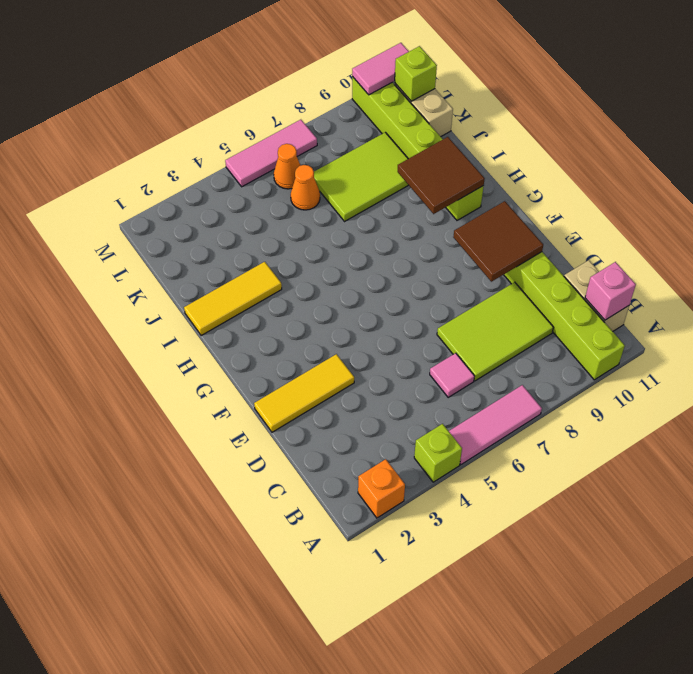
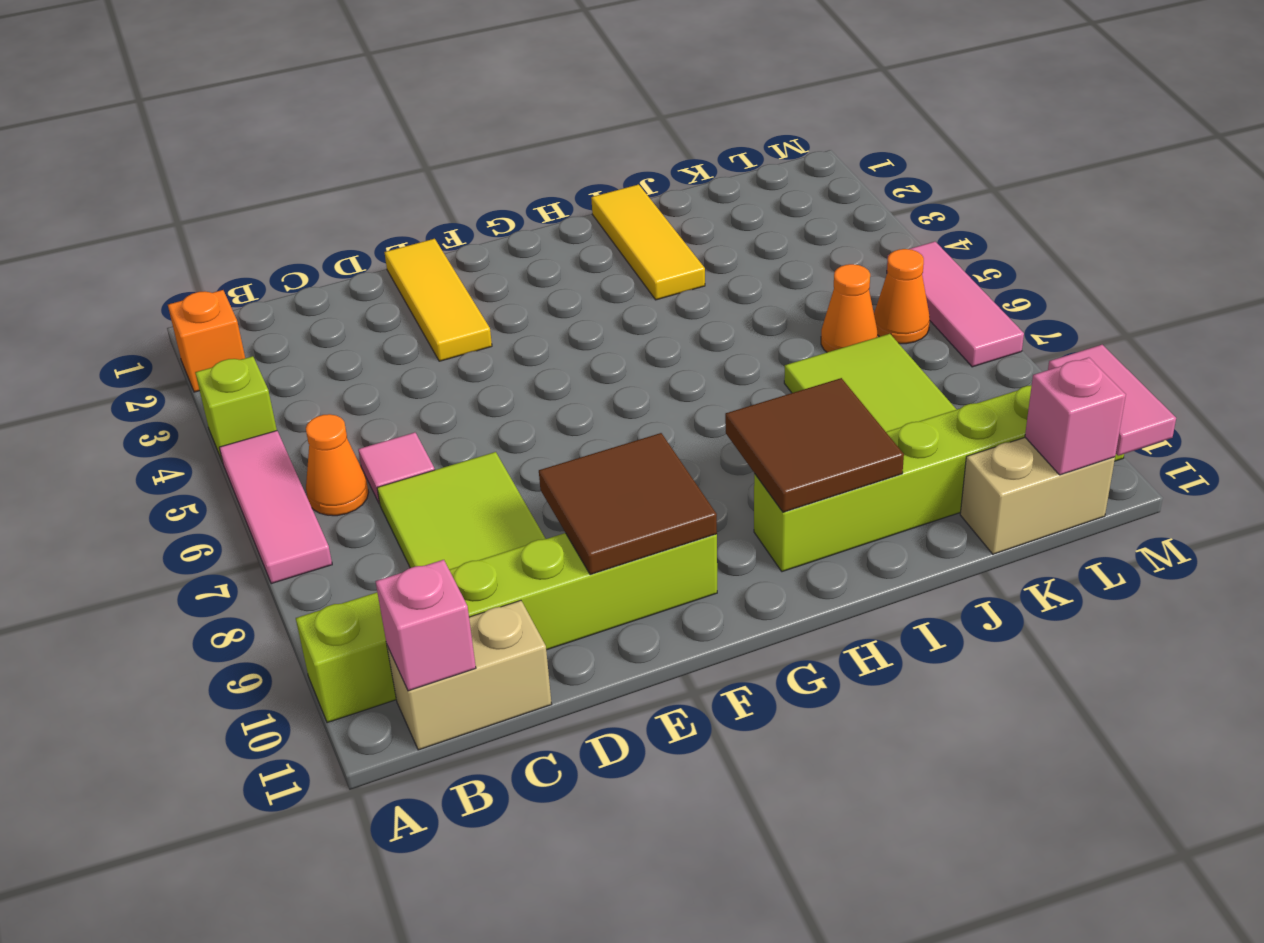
none -> orange 1x1 cone [306,414,369,516]
lime 1x1 brick [395,46,437,101] -> pink 1x1 brick [1025,357,1126,475]

